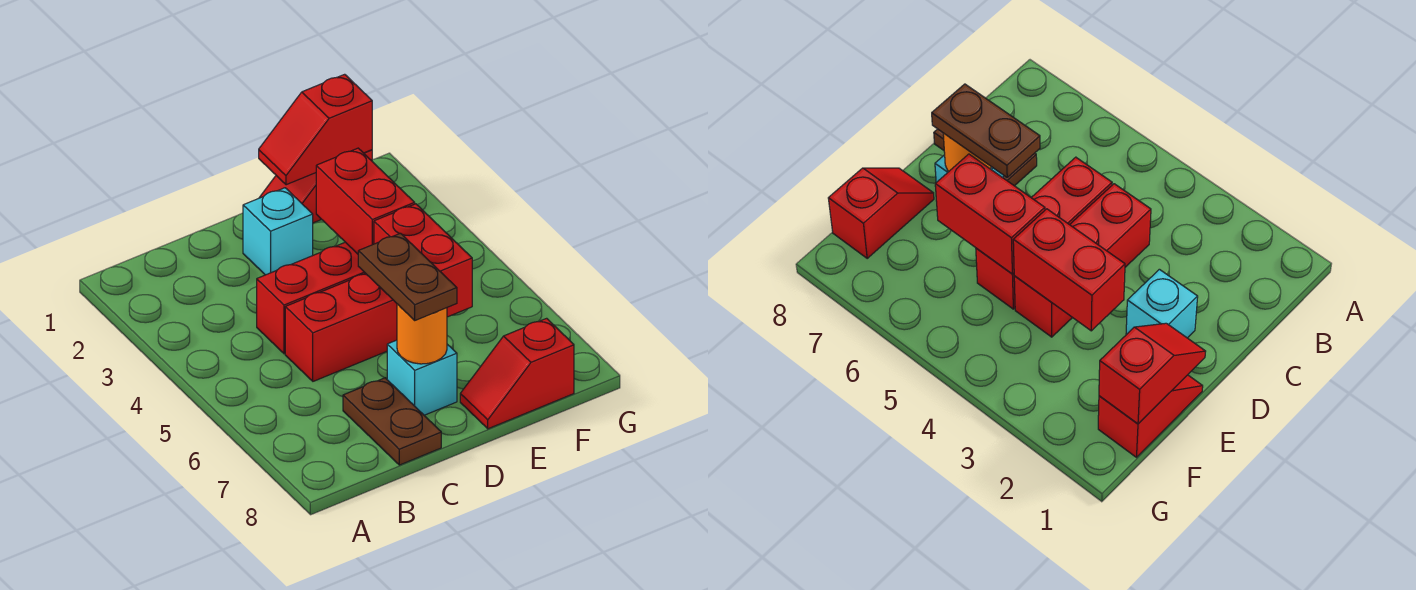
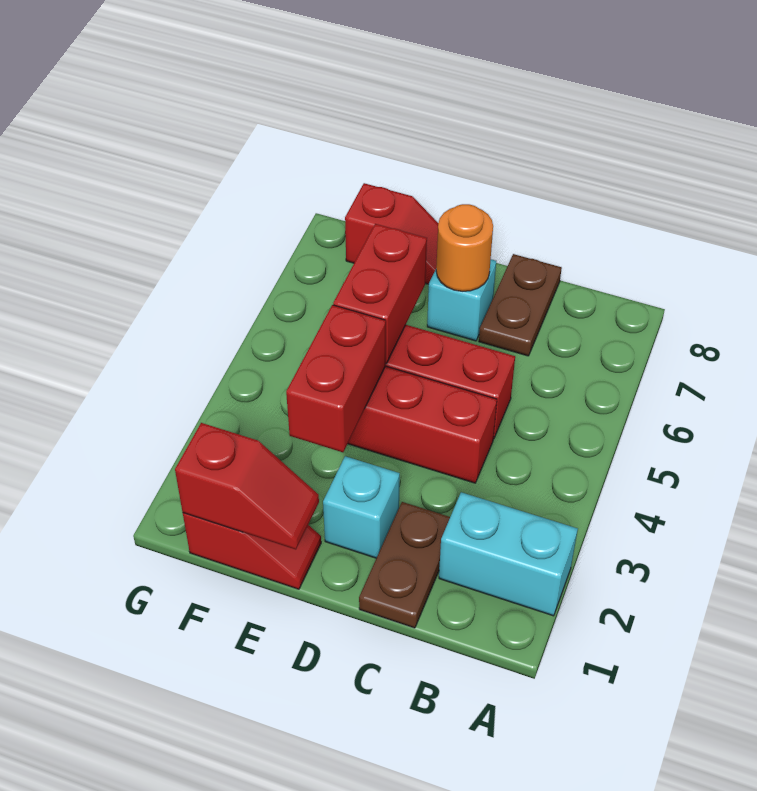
none -> cyan 1x2 brick [439,492,578,616]
brown 1x2 plate [358,233,457,320] -> brown 1x2 plate moved to [359,502,450,628]

